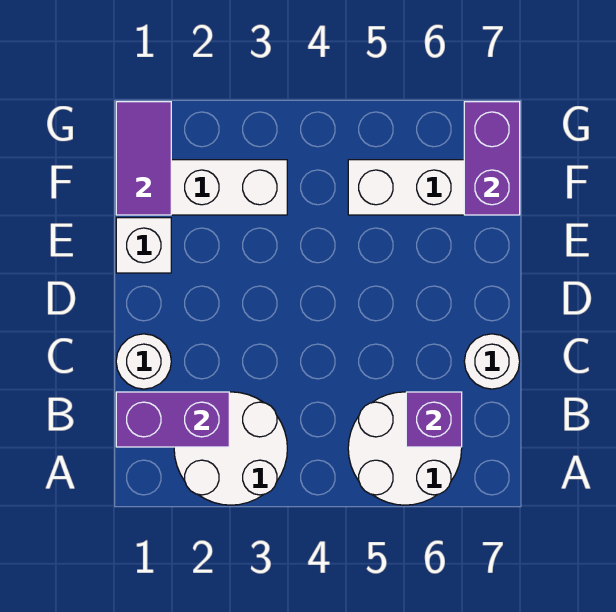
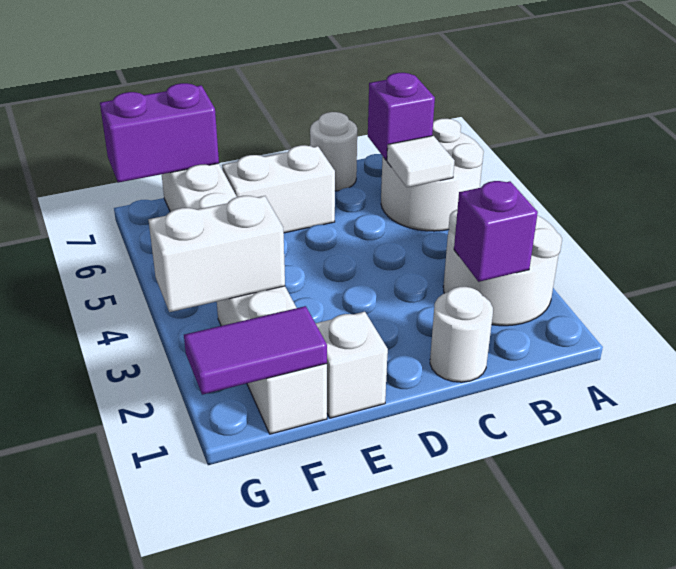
purple 1x2 brick [116,392,229,447] -> purple 1x1 brick [454,181,538,282]
none -> white 1x1 tile [387,136,455,187]
none -> white 1x2 brick [222,145,335,233]
none -> white 1x2 brick [148,196,285,312]

